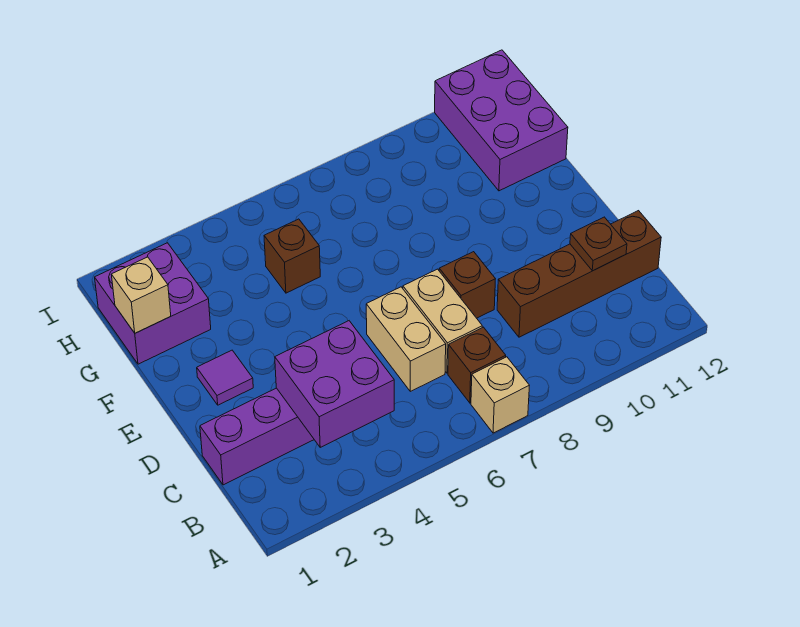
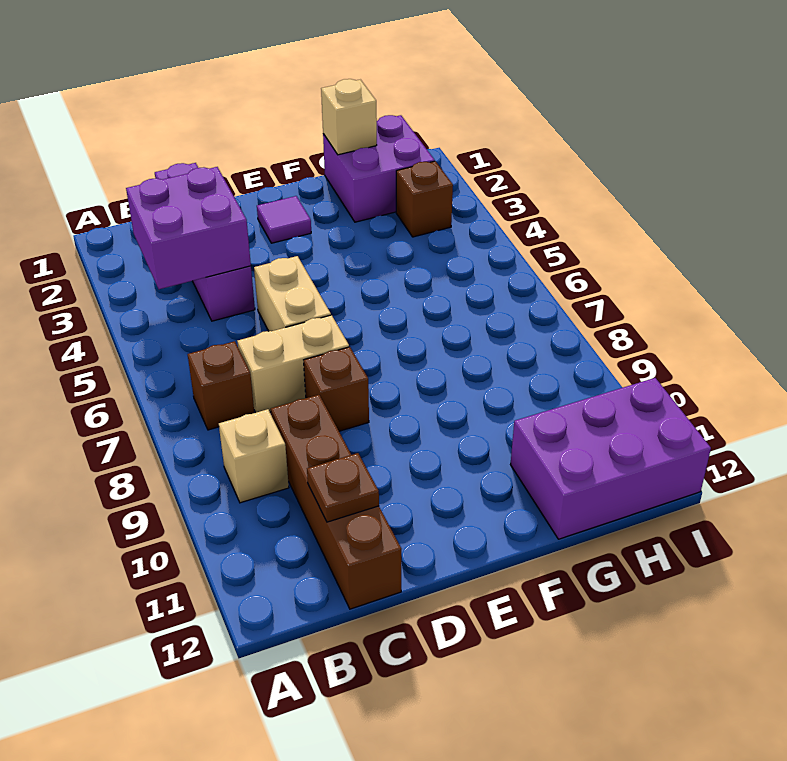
tan 1x1 brick [471,357,529,433] -> tan 1x1 brick moved to [219,409,289,503]
tan 1x2 brick [366,287,446,391] -> tan 1x2 brick turned to [254,256,331,331]
brown 1x1 brick [264,219,320,293] -> brown 1x1 brick moved to [396,161,453,237]

